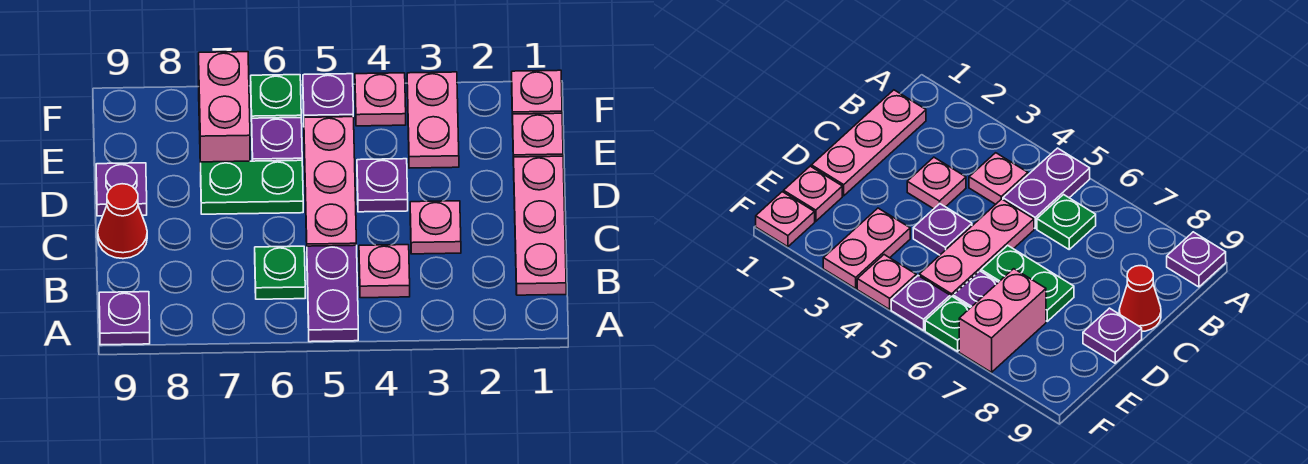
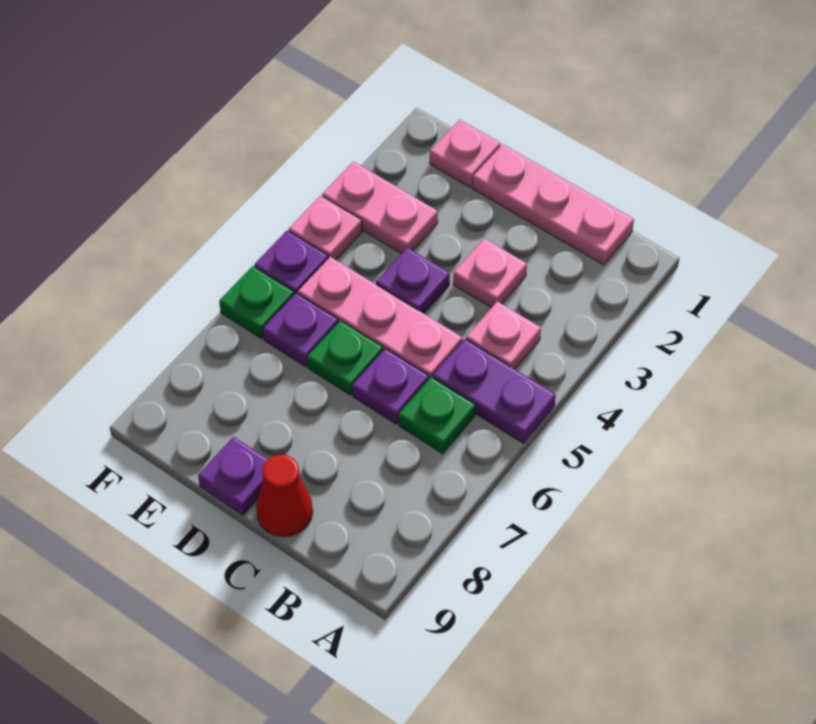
purple 1x1 plate [99,292,150,345] -> purple 1x1 plate moved to [352,349,429,424]
green 1x2 plate [201,160,303,214] -> green 1x1 plate [307,321,383,395]
pink 1x2 brick [199,52,250,171] -> none
pink 1x1 plate [512,70,562,123] -> none

